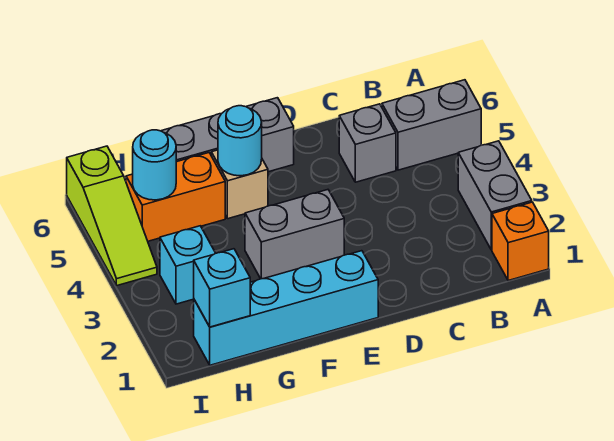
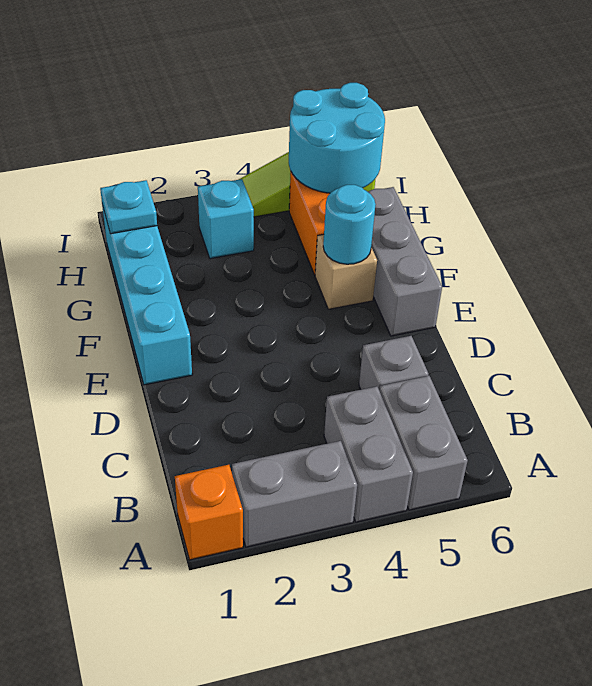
grey 1x2 brick [245,190,344,279] -> grey 1x2 brick moved to [324,386,413,522]
cyan 1x1 brick [194,249,250,327] -> cyan 1x1 plate [100,180,157,234]
cyan 1x1 round brick [133,130,176,200] -> cyan 2x2 round brick [289,83,385,193]

